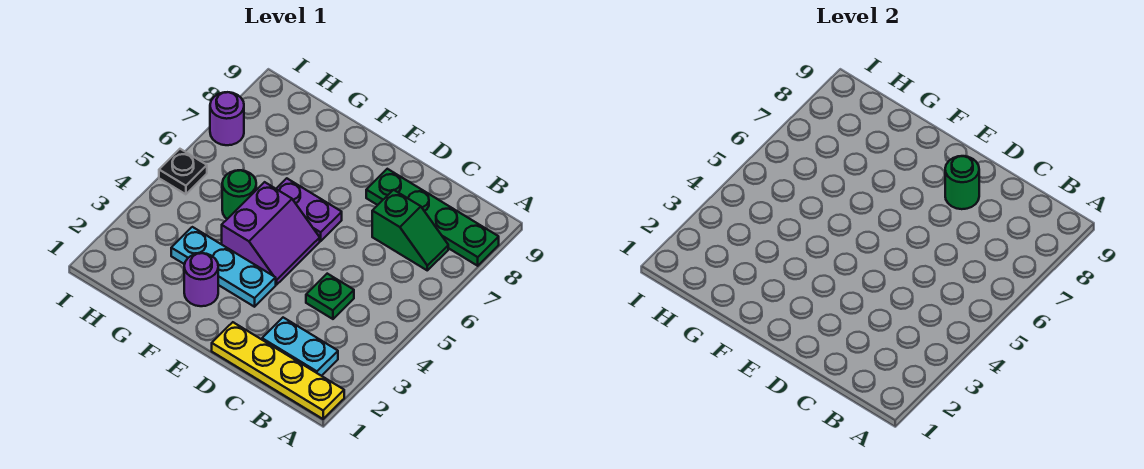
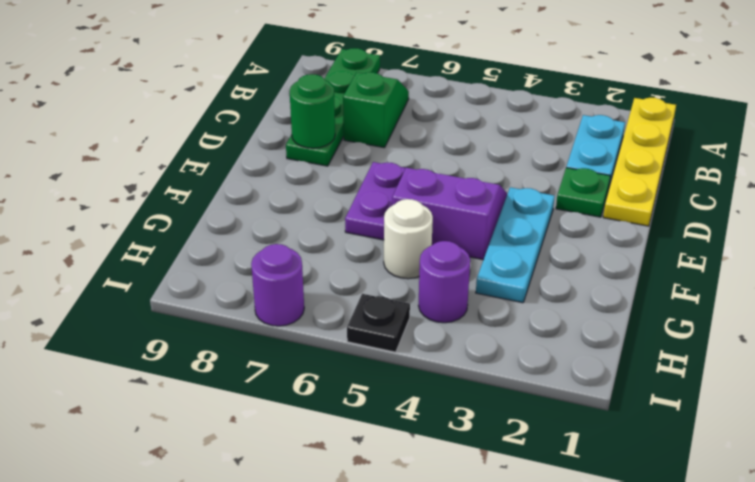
green 1x1 plate [306,274,354,319] -> green 1x1 plate moved to [556,168,610,217]
purple 1x1 round brick [184,253,218,306] -> purple 1x1 round brick moved to [418,241,470,323]
green 1x1 round brick [222,170,256,219] -> white 1x1 round brick [384,199,433,279]

